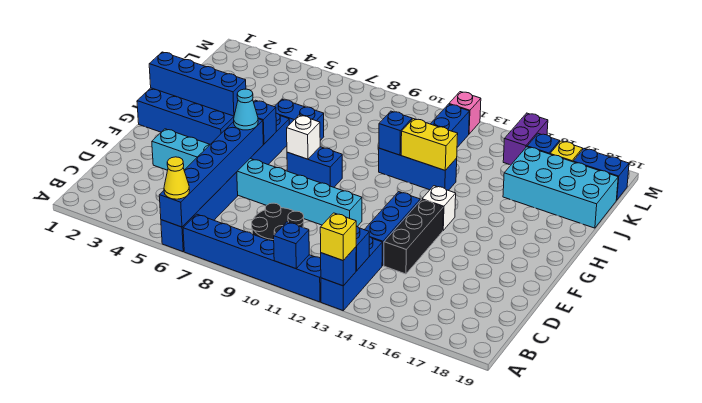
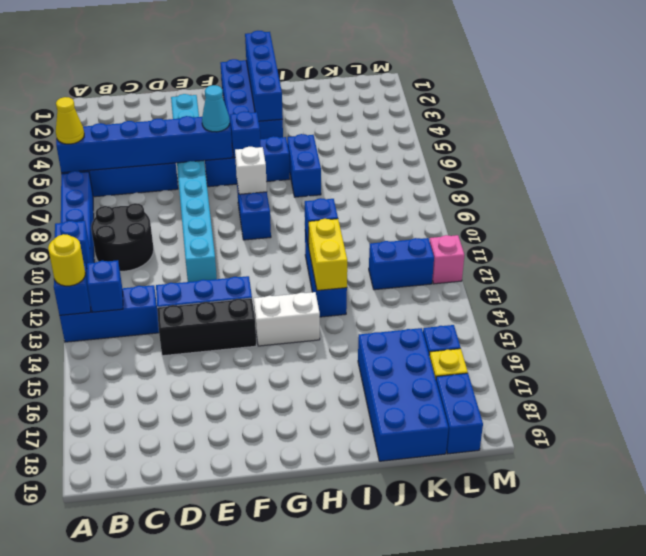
yellow 1x1 brick [320,213,356,260] -> yellow 1x1 round brick [48,234,85,286]
white 1x1 brick [422,186,456,230] -> white 1x2 brick [254,292,320,346]
cyan 2x4 brick [503,147,618,228] -> blue 2x4 brick [358,328,448,461]
purple 1x2 brick [503,113,548,165] -> none

